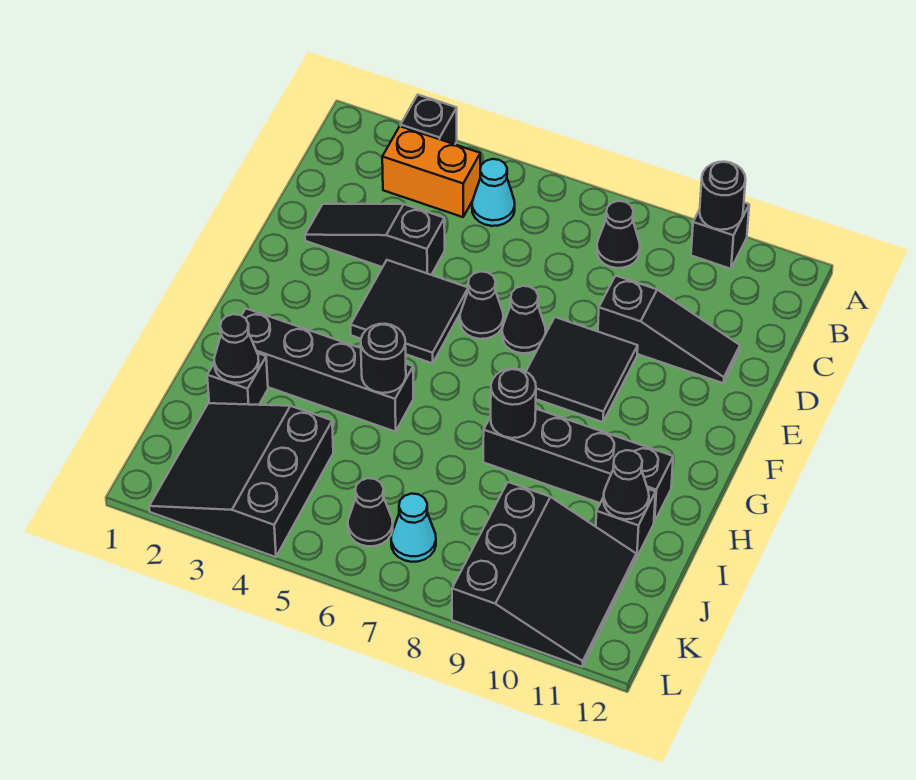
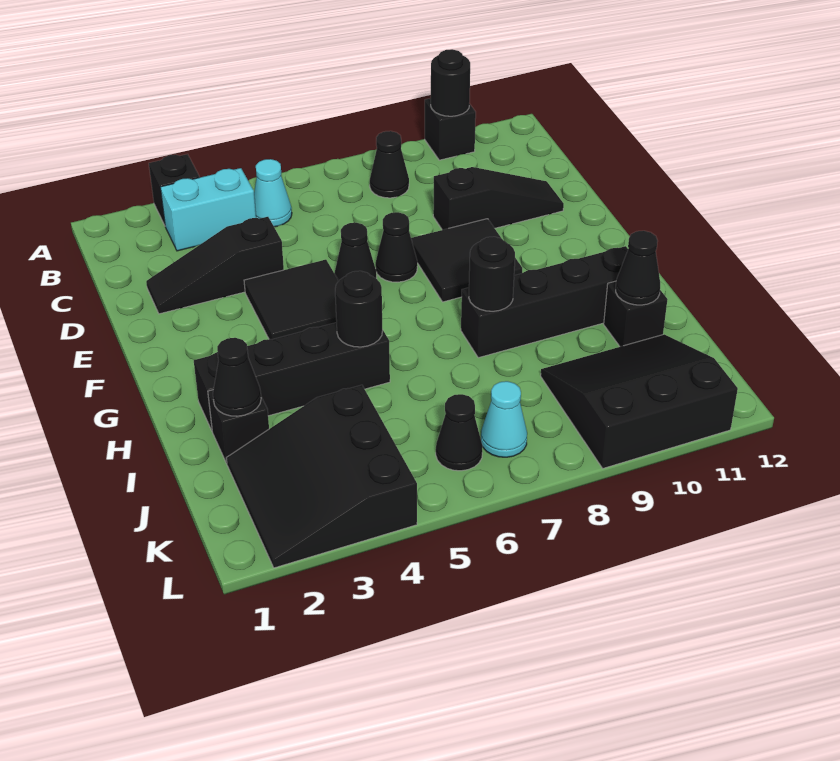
orange 1x2 brick [382,126,480,217] -> cyan 1x2 brick [160,168,256,251]
black 3x3 slope [452,482,636,667] -> black 3x3 slope turned to [541,334,738,468]

